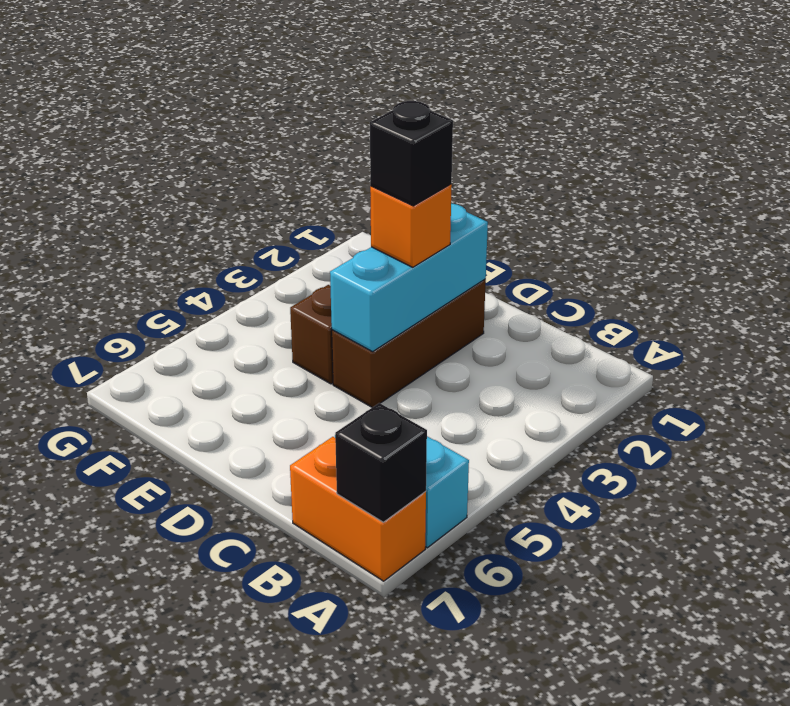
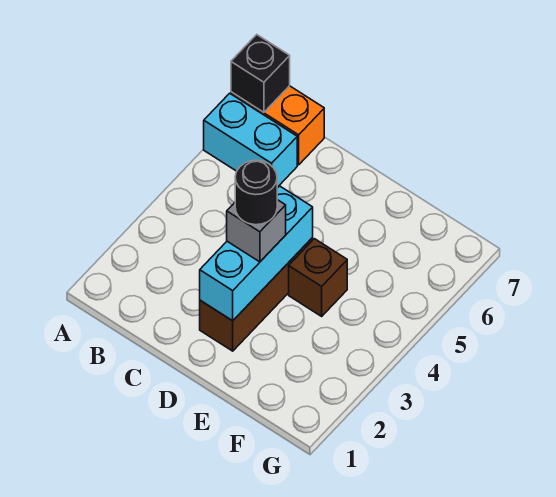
orange 1x1 brick [370,184,452,267] -> grey 1x1 brick [227,200,286,262]
black 1x1 brick [370,101,453,206] -> black 1x1 round brick [235,160,277,225]

